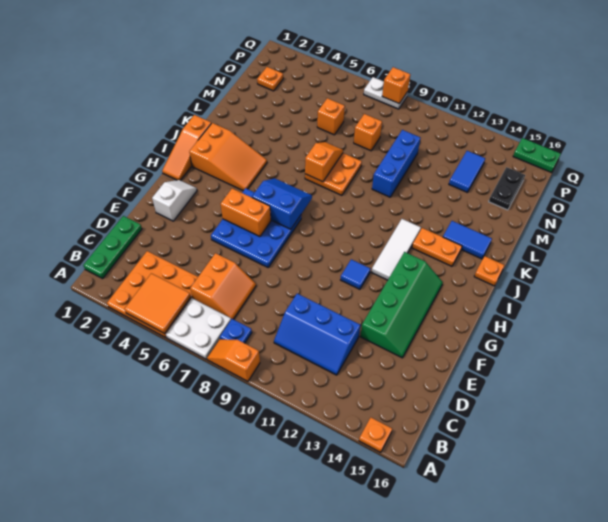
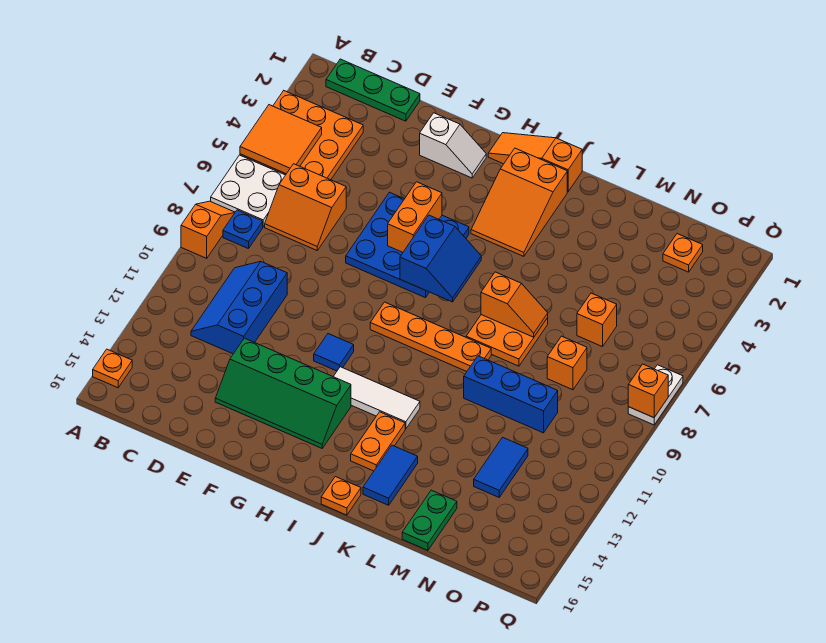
none -> orange 1x4 plate [370,302,491,372]
blue 1x2 tile [449,151,485,192] -> blue 1x2 tile turned to [474,437,528,497]
black 1x2 plate [489,167,525,210] -> none
green 1x2 plate [513,138,561,173] -> green 1x2 plate moved to [402,490,457,550]

